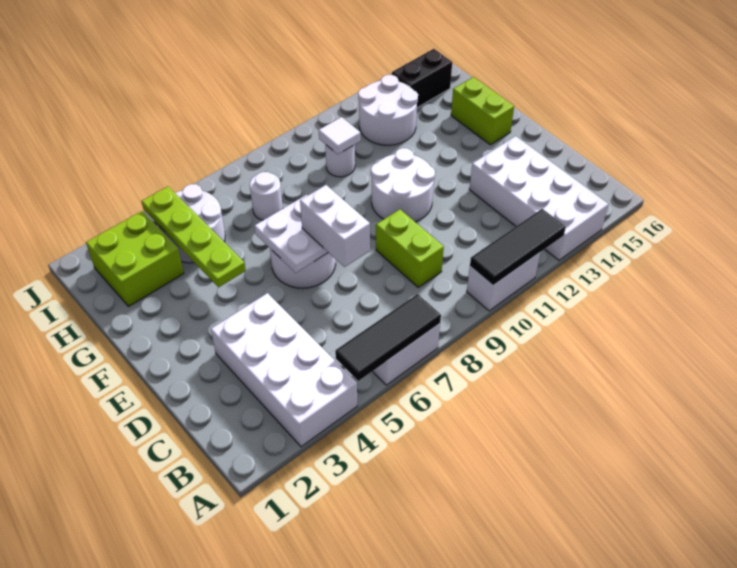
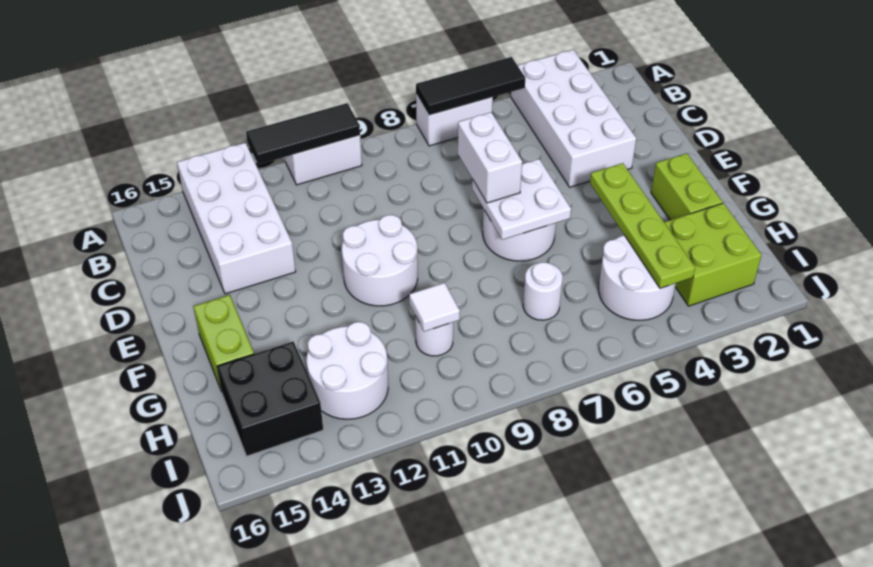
lime 1x2 brick [376,209,444,287] -> lime 1x2 brick moved to [651,153,723,220]
black 1x2 brick [392,49,452,108] -> black 2x2 brick [217,341,323,456]

